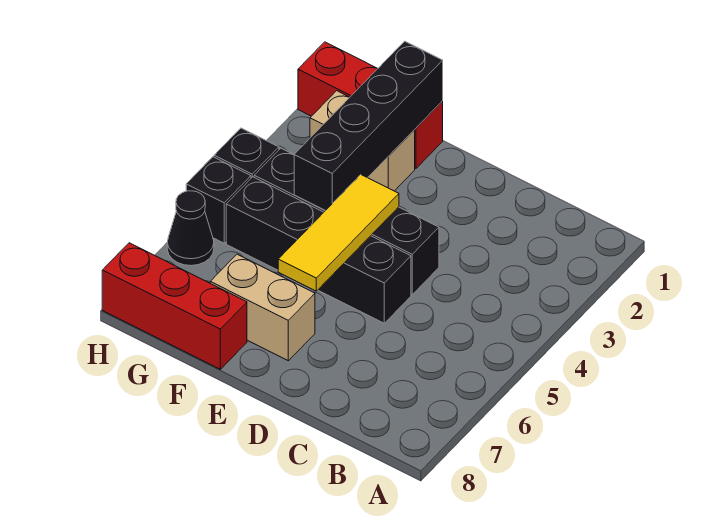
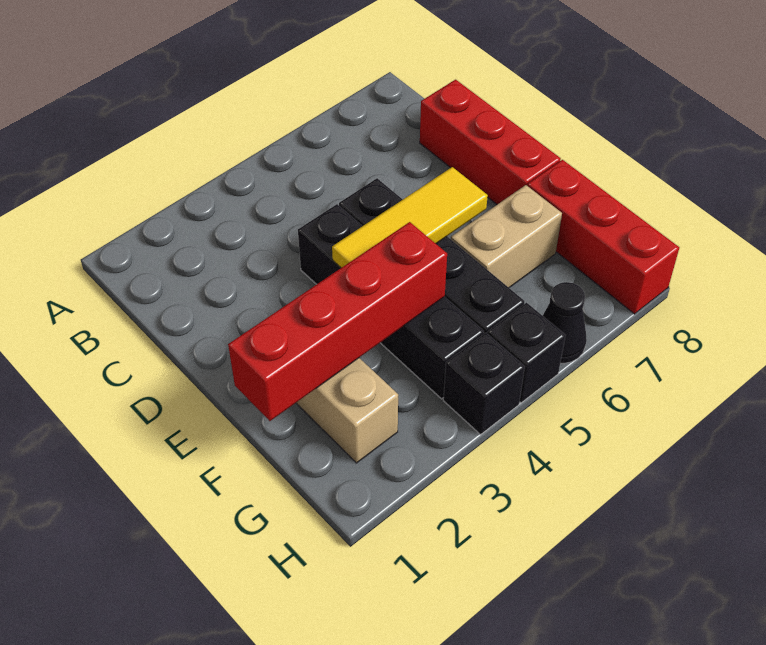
tan 1x2 brick [210,254,315,361] -> tan 1x2 brick turned to [451,185,562,288]
red 1x3 brick [298,42,443,168] -> red 1x3 brick moved to [420,80,561,204]
black 1x4 brick [294,41,443,211] -> red 1x4 brick [228,222,447,421]

